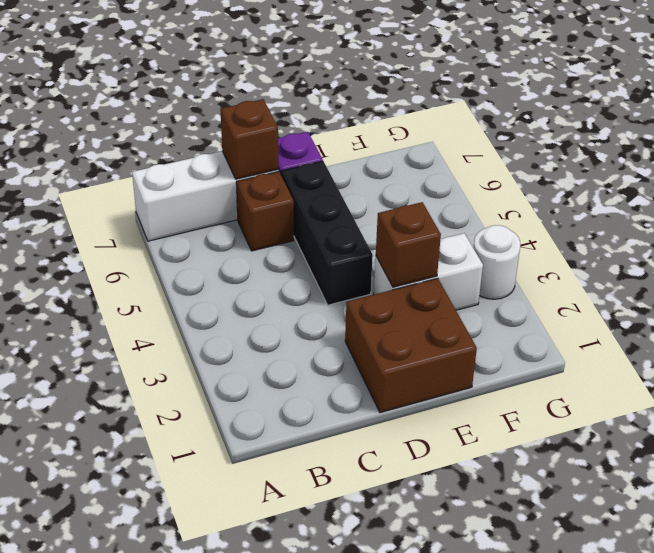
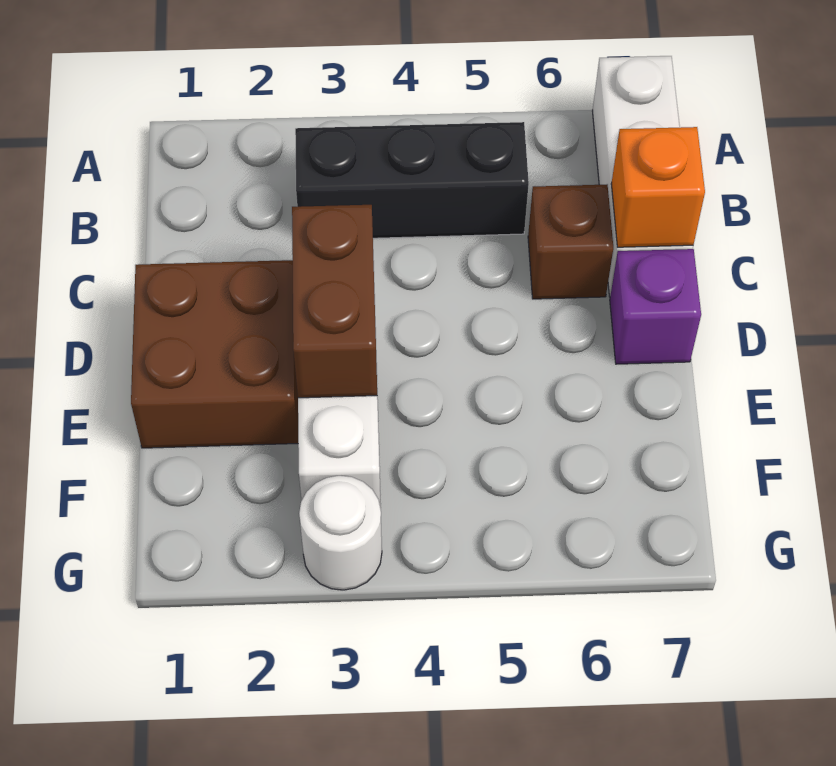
brown 1x1 brick [220,99,278,179] -> orange 1x1 brick [611,127,705,247]
black 1x3 brick [281,161,373,305] -> black 1x3 brick moved to [295,122,529,238]
brown 1x1 brick [376,202,441,287] -> brown 1x2 brick [292,205,377,398]

